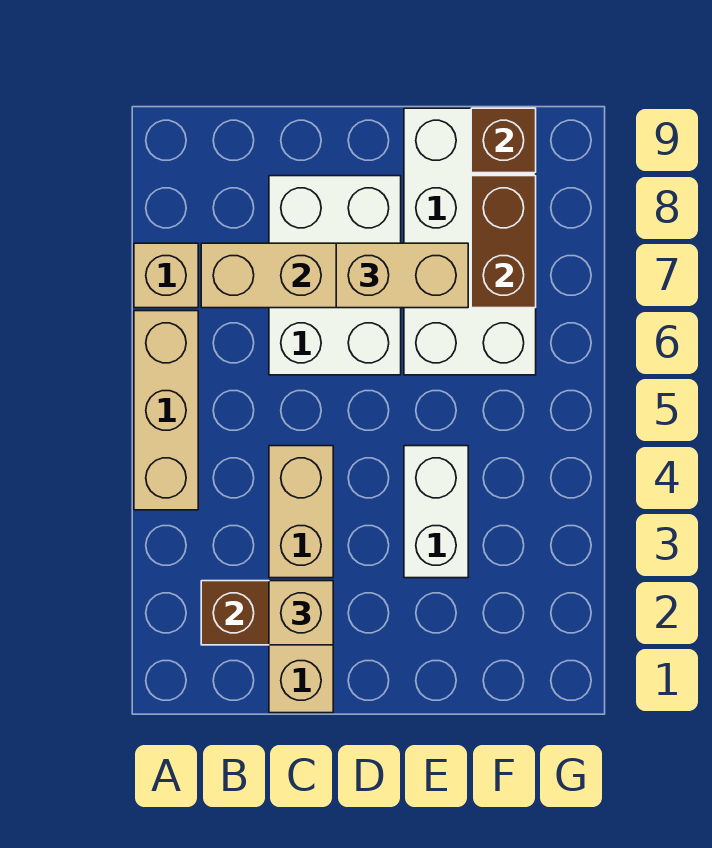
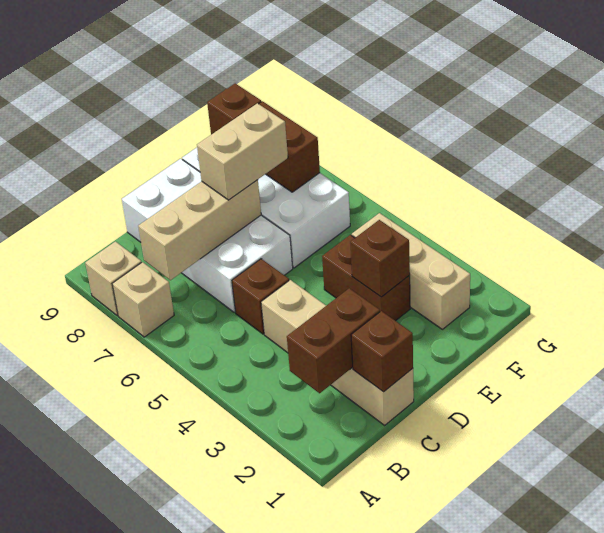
tan 1x3 brick [134,311,198,510] -> tan 1x3 brick moved to [352,213,470,329]
none -> brown 1x1 brick [351,311,413,392]
tan 1x1 brick [269,581,333,645] -> tan 1x1 brick moved to [85,241,142,316]
none -> brown 1x1 brick [232,259,289,334]
white 2x3 brick [269,176,401,375] -> white 2x4 brick [122,159,293,312]
white 1x2 brick [404,446,468,578] -> brown 1x2 brick [322,235,410,321]
none -> brown 1x1 brick [350,220,410,297]

